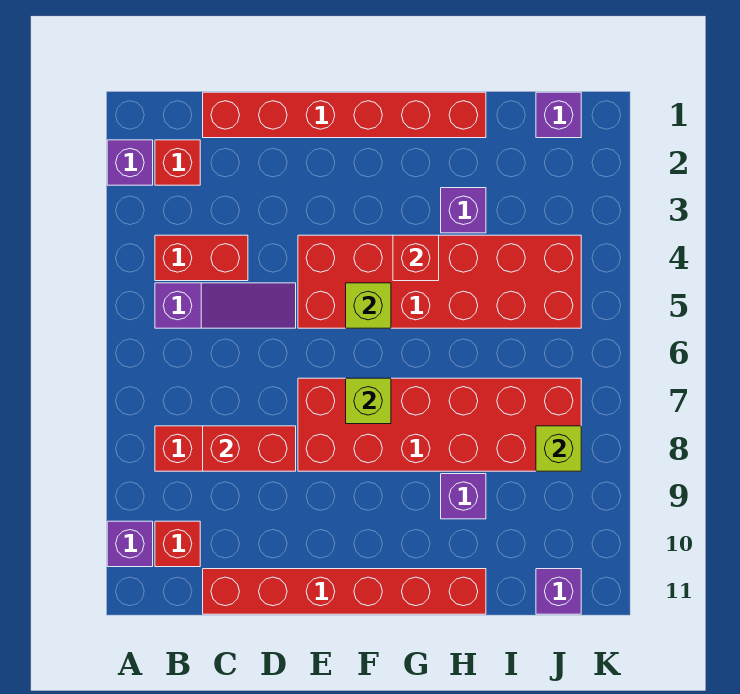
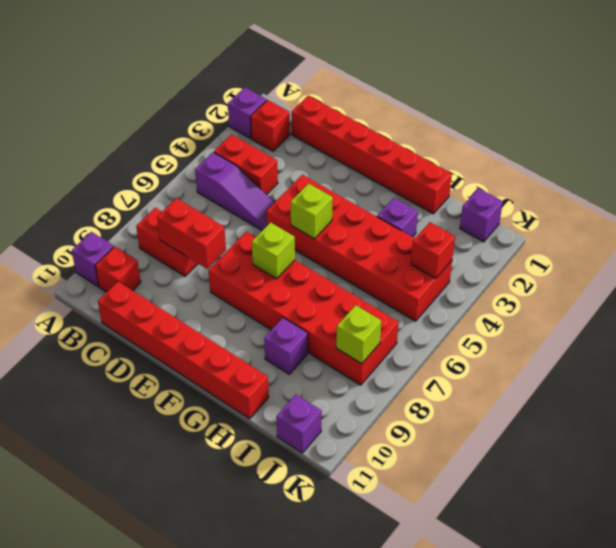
red 1x1 brick [393,235,439,281] -> red 1x1 brick moved to [411,222,455,278]

